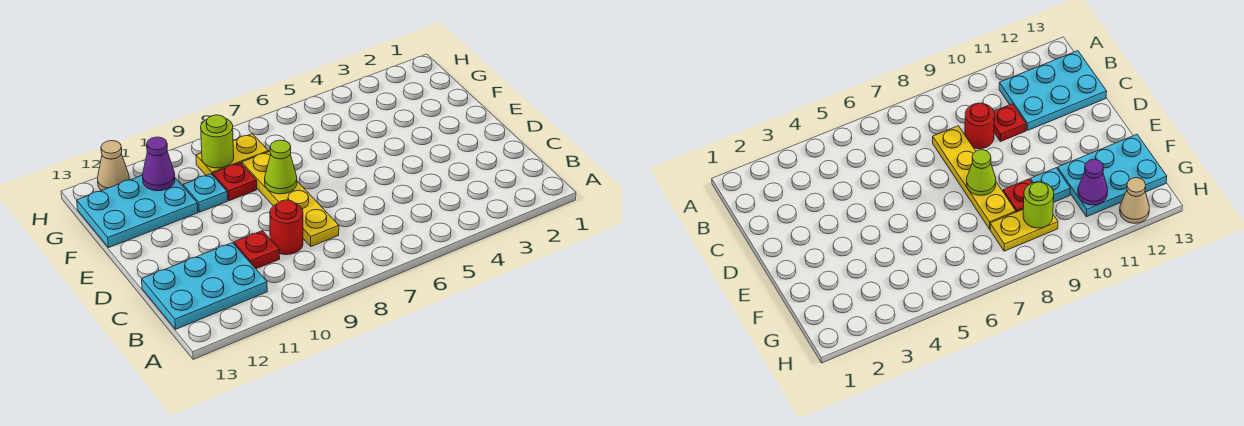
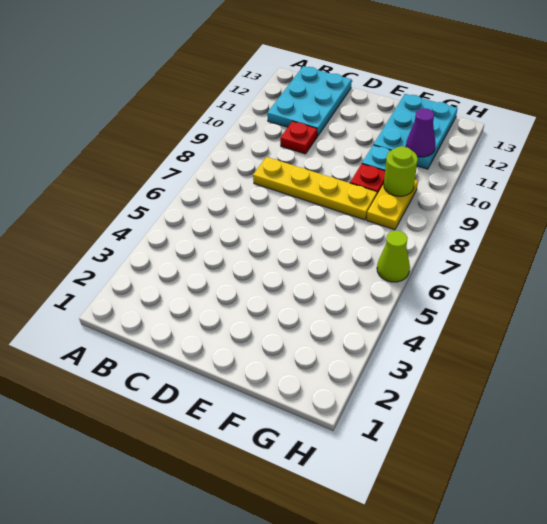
red 1x1 round brick [270,200,303,255] -> none
lime 1x1 cone [265,140,297,194] -> lime 1x1 cone moved to [377,231,410,282]
tan 1x1 cone [98,141,129,190] -> none

